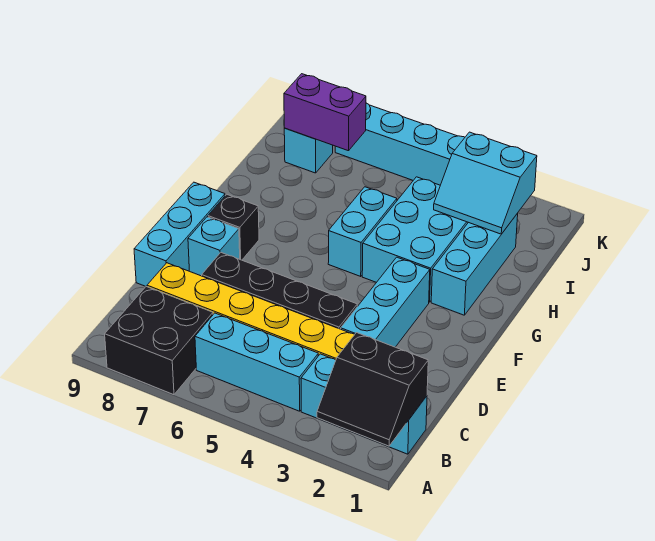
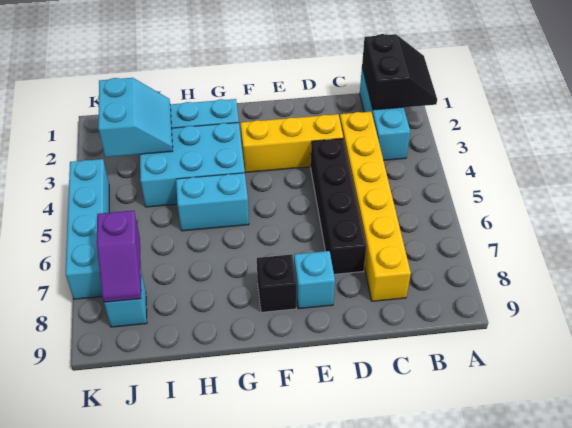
black 2x2 brick [105,287,213,395] -> none
cyan 1x3 brick [195,313,318,411] -> none
cyan 1x3 brick [341,257,430,347] -> yellow 1x3 brick [241,114,343,173]
cyan 1x3 brick [134,182,225,287] -> none
purple 1x2 brick [284,74,366,151] -> purple 1x2 slope [97,211,141,302]

